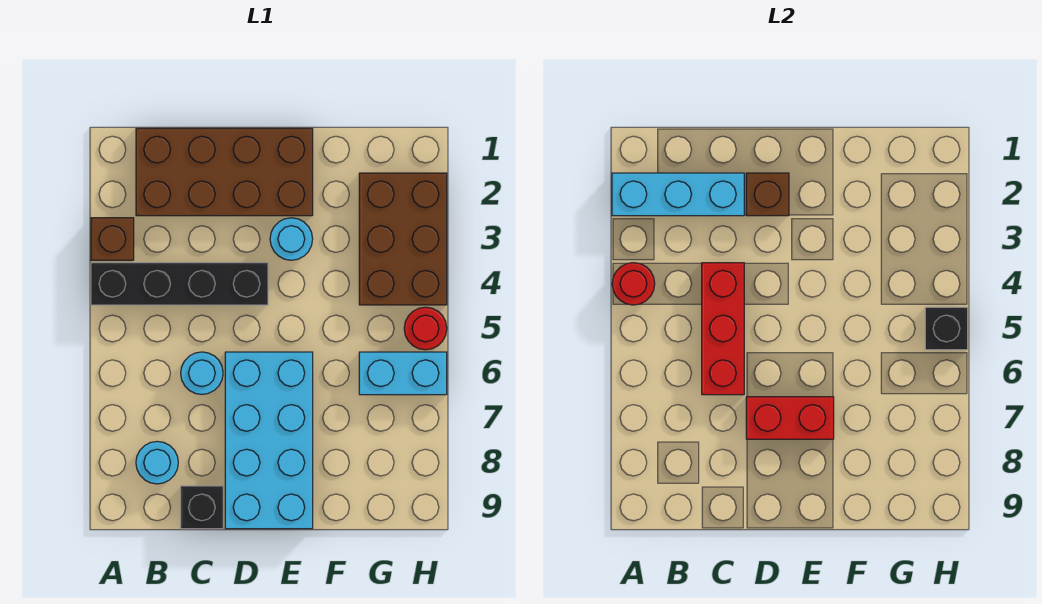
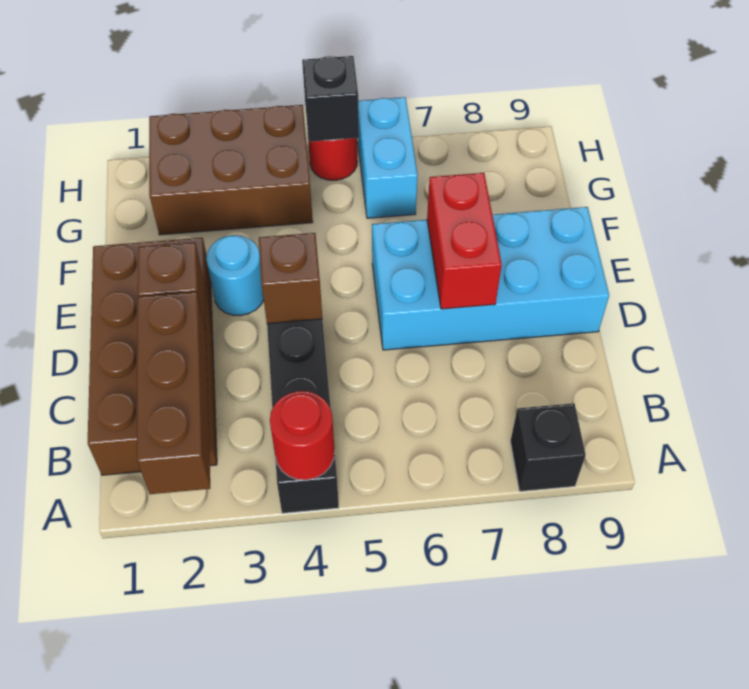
cyan 1x3 brick [612,173,744,216] -> brown 1x3 brick [137,292,210,494]
brown 1x1 brick [91,218,134,260] -> brown 1x1 brick moved to [259,233,322,324]
cyan 1x1 round brick [136,441,178,484] -> none
red 1x3 brick [702,263,744,395] -> none
cyan 1x1 round brick [181,352,223,394] -> none
black 1x1 brick [181,486,223,529] -> black 1x1 brick moved to [510,403,586,491]

